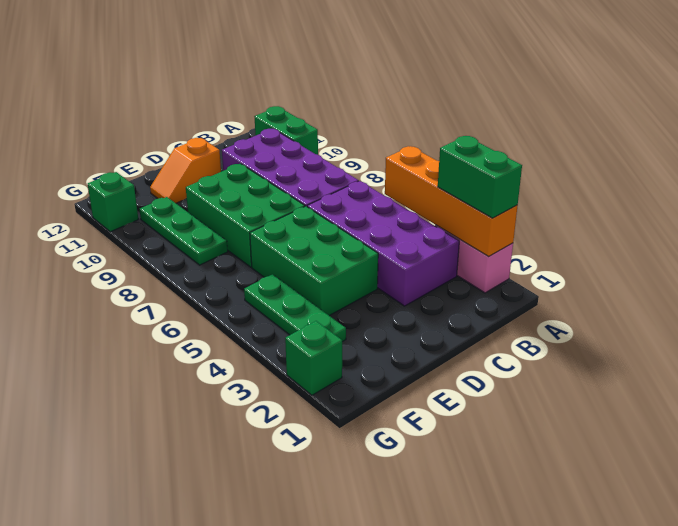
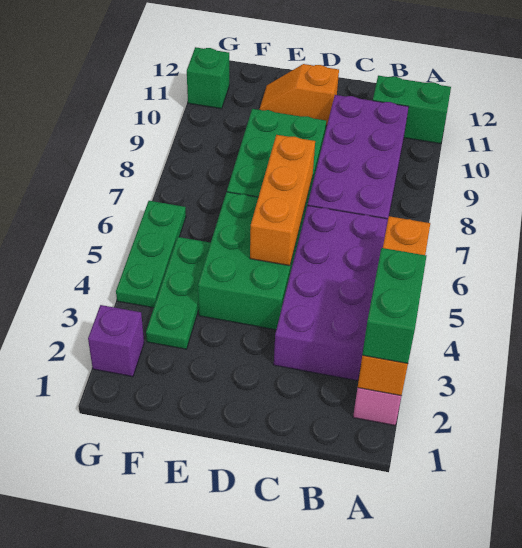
green 1x2 brick [254,106,318,155] -> green 1x2 brick turned to [373,76,451,144]
none -> orange 1x3 brick [250,135,315,266]
green 1x3 plate [140,197,228,265] -> green 1x3 plate moved to [116,201,186,308]
green 1x1 brick [285,321,342,395] -> purple 1x1 brick [88,305,144,377]

